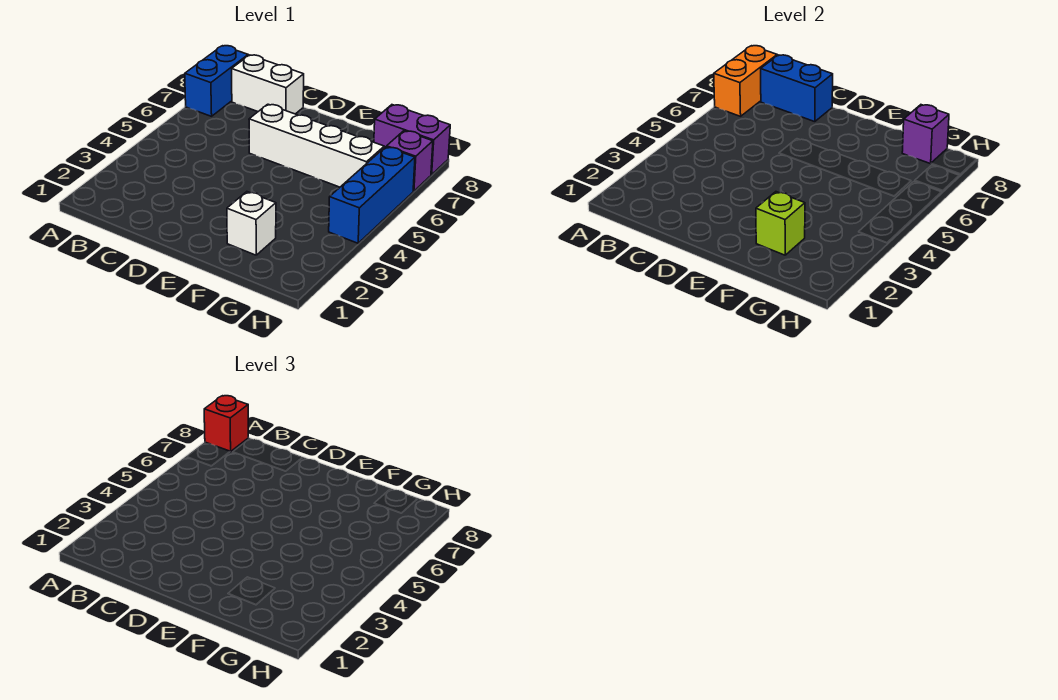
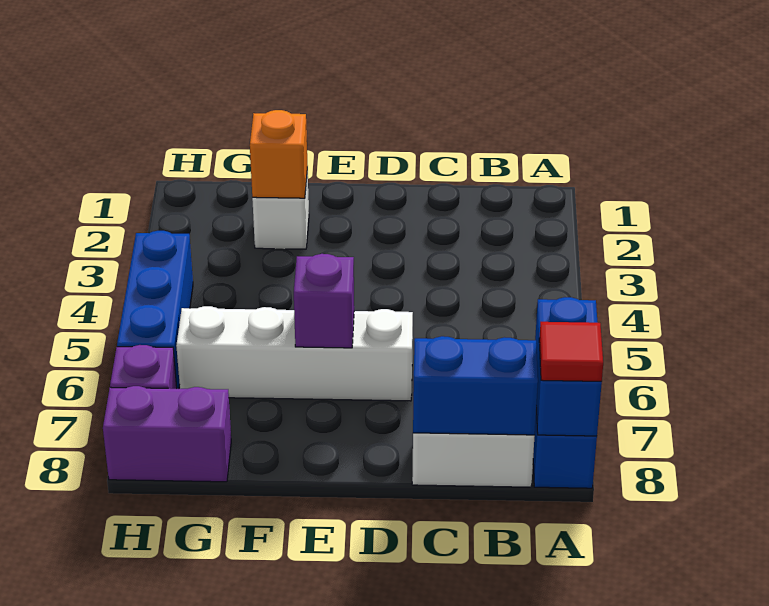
orange 1x2 brick [714,46,777,116] -> blue 1x2 brick [535,297,602,436]
red 1x1 brick [204,396,248,452] -> red 1x1 tile [539,322,603,381]
lime 1x1 brick [756,192,805,255] -> orange 1x1 brick [250,110,308,198]
purple 1x1 brick [902,105,949,164] -> purple 1x1 brick moved to [294,254,354,348]

